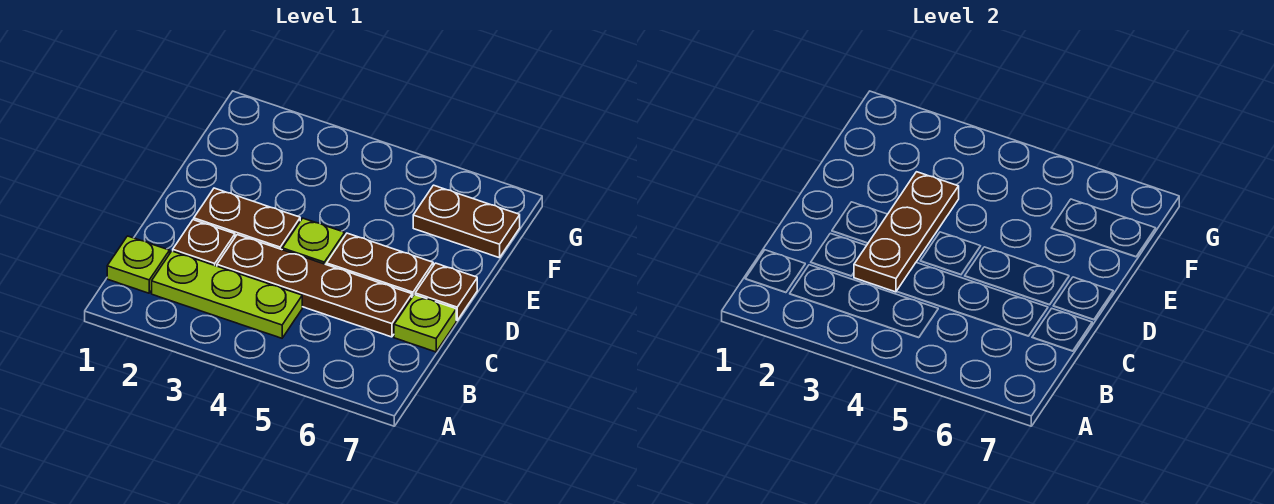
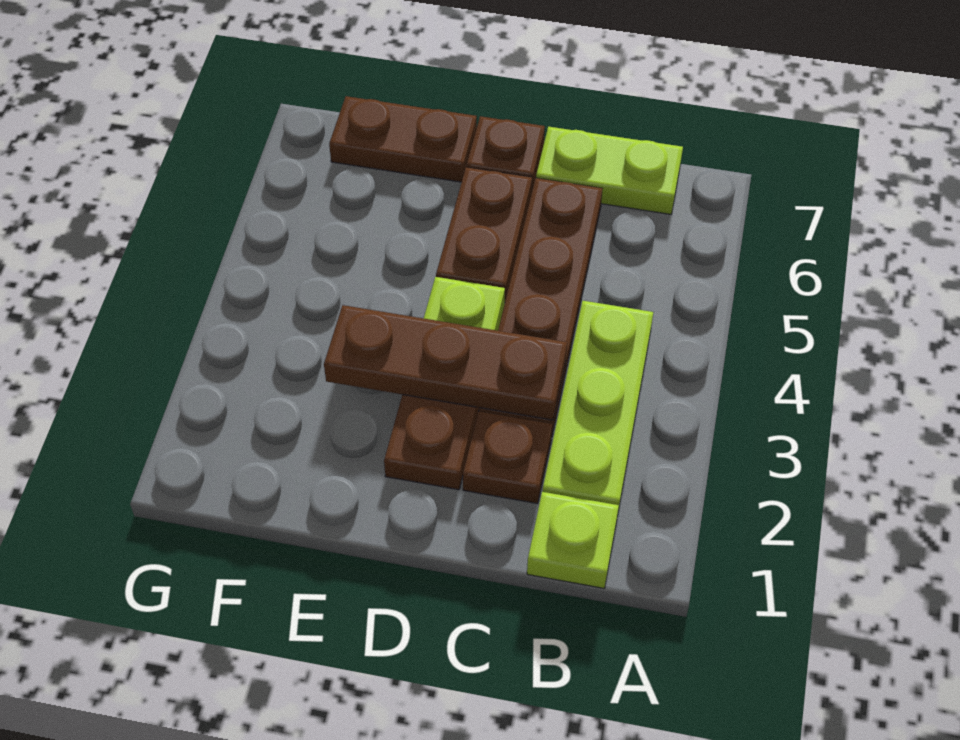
lime 1x1 plate [394,295,456,352] -> lime 1x2 plate [536,127,683,214]
brown 1x2 plate [413,185,520,258] -> brown 1x2 plate turned to [329,96,477,182]

